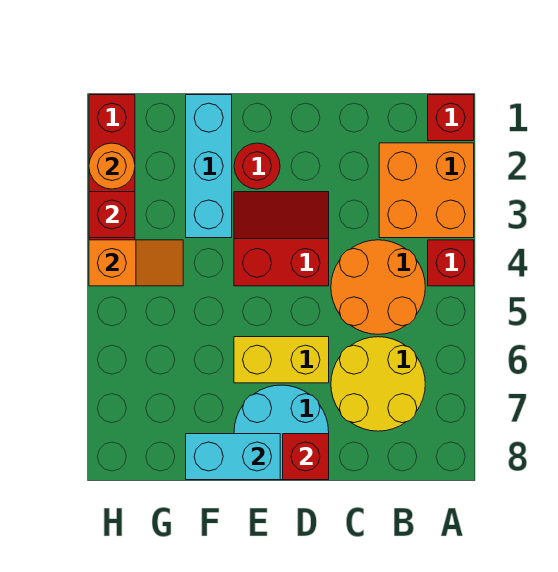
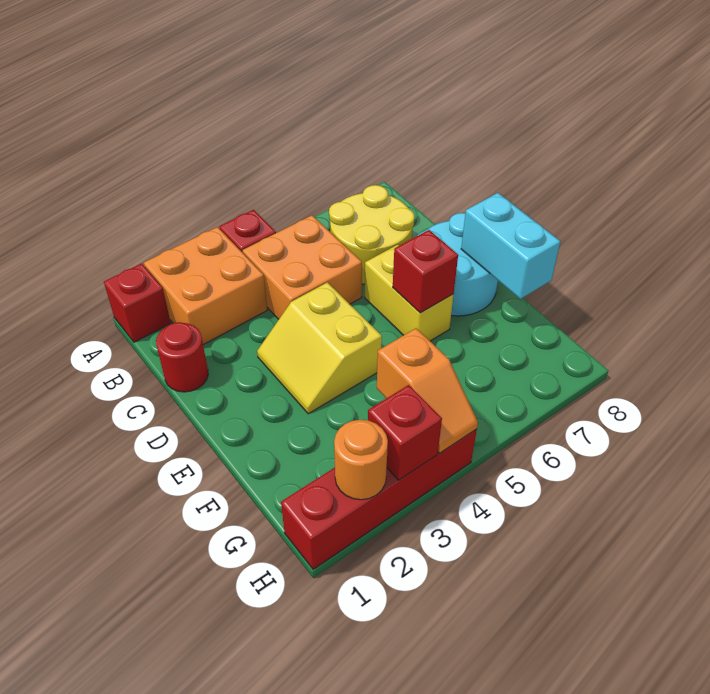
orange 2x2 round brick [331,240,425,334] -> orange 2x2 brick [242,215,362,319]
red 2x2 slope [234,192,329,286] -> yellow 2x2 slope [257,282,382,414]
red 1x1 brick [283,434,329,480] -> red 1x1 brick moved to [393,230,458,313]
red 1x1 round brick [234,143,280,189] -> red 1x1 round brick moved to [156,322,208,392]
cyan 1x3 brick [186,95,232,238] -> none
orange 1x2 slope [89,240,183,286] -> orange 1x2 slope turned to [377,328,478,453]

